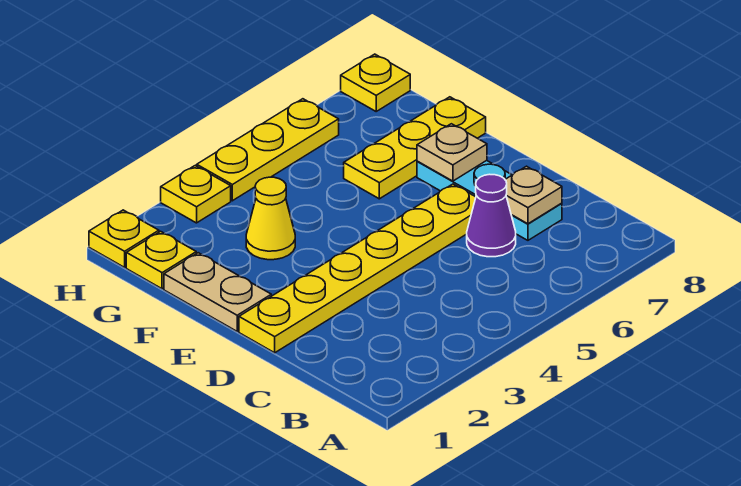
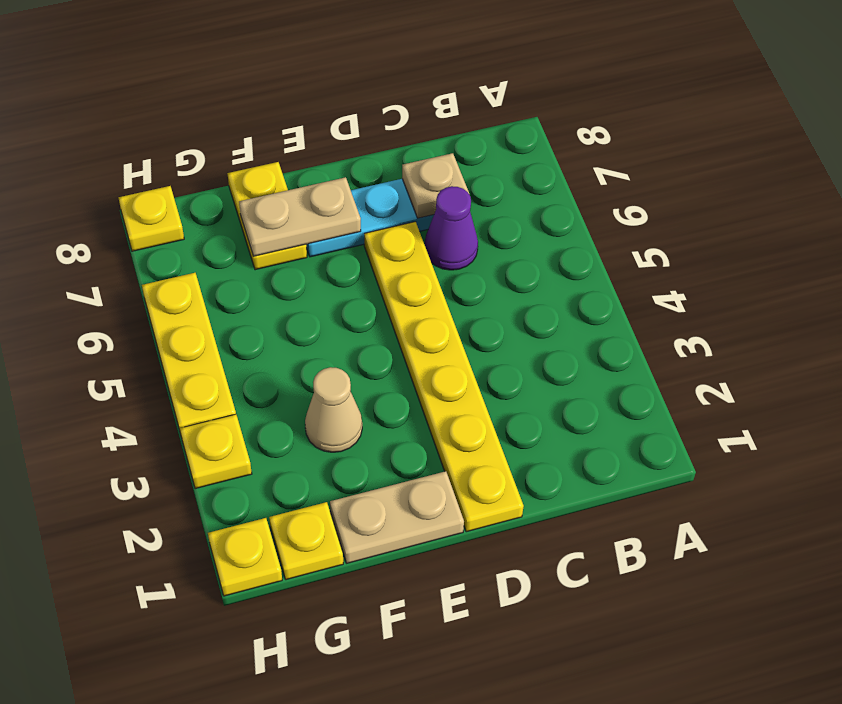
tan 1x1 plate [417,124,487,181] -> tan 1x2 plate [239,177,361,256]
yellow 1x1 cone [246,177,295,260] -> tan 1x1 cone [305,367,362,452]
yellow 1x3 plate [344,97,486,199] -> yellow 1x2 plate [227,162,307,270]

